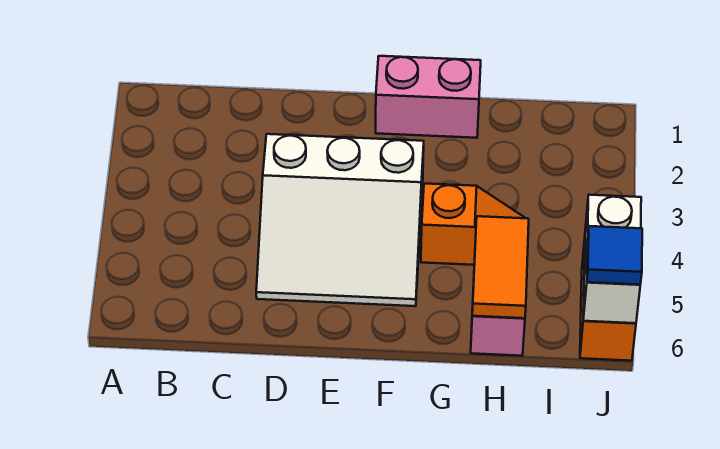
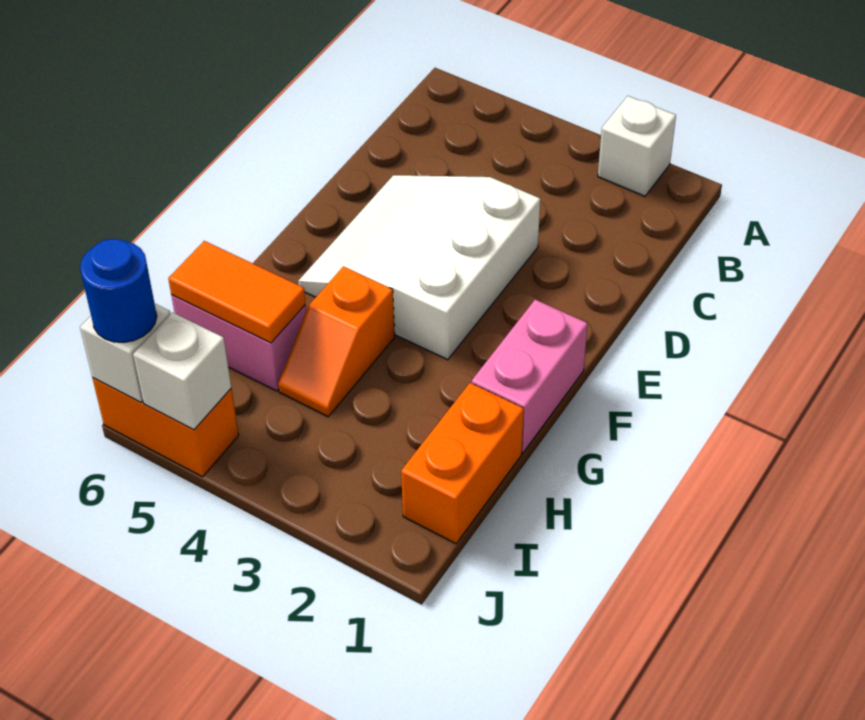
none -> white 1x1 brick [598,96,676,196]
none -> orange 1x2 brick [401,383,524,544]
blue 1x1 tile [587,226,642,285] -> blue 1x1 round brick [80,239,157,343]

